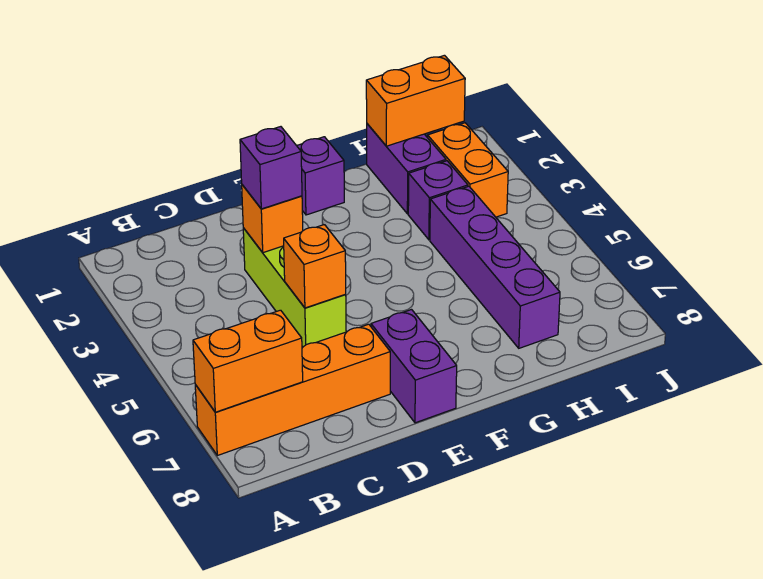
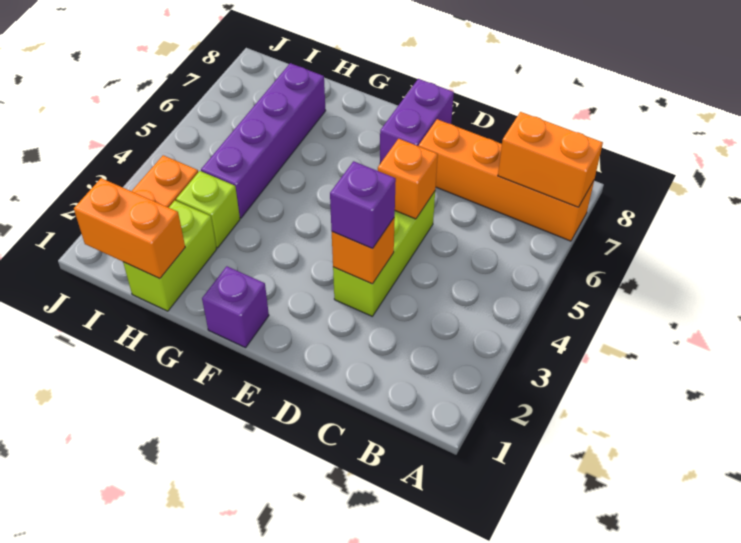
purple 1x2 brick [367,124,446,214] -> lime 1x2 brick [123,201,217,311]
purple 1x1 brick [408,161,468,240] -> lime 1x1 brick [176,171,240,248]

